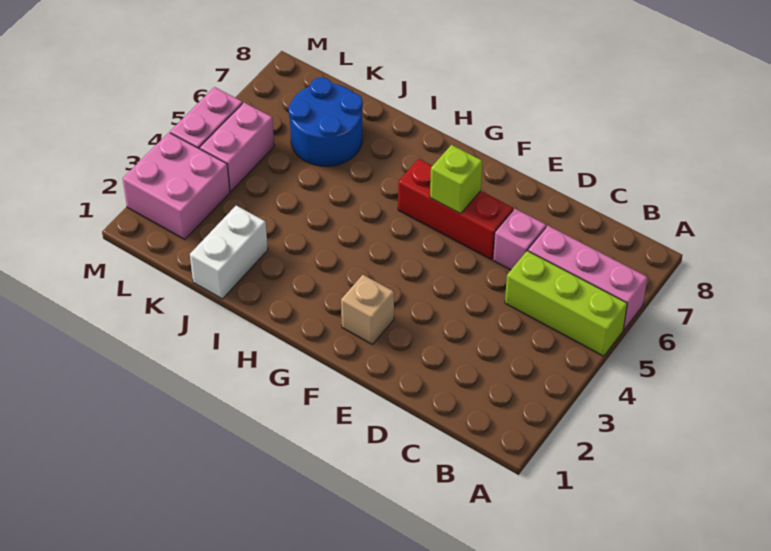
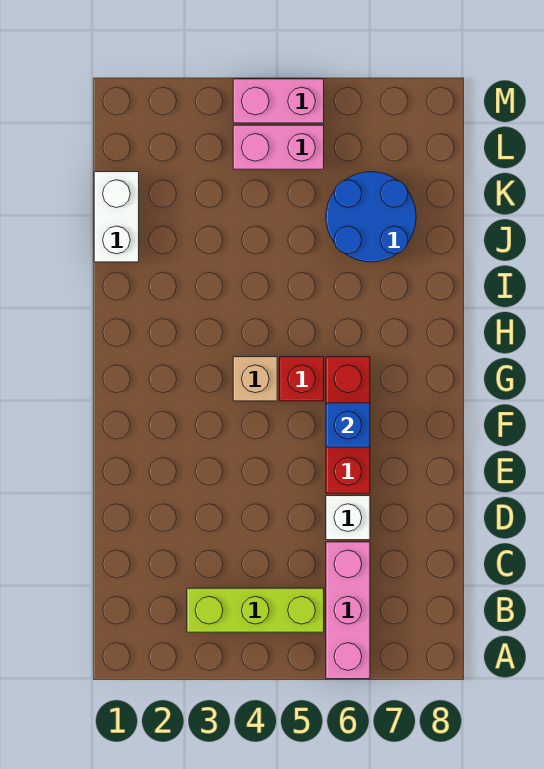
lime 1x3 brick [505,251,627,356] -> lime 1x3 brick turned to [187,588,324,632]
pink 1x1 brick [493,209,546,270] -> white 1x1 brick [326,496,370,540]
tan 1x1 brick [341,275,394,344] -> tan 1x1 brick moved to [233,357,277,401]
lime 1x1 brick [430,145,482,214] -> blue 1x1 brick [326,403,370,447]
none -> red 1x1 brick [280,357,324,401]
white 1x2 brick [190,205,268,299] -> white 1x2 brick turned to [94,172,139,262]
pink 2x2 brick [123,133,230,240] -> none

